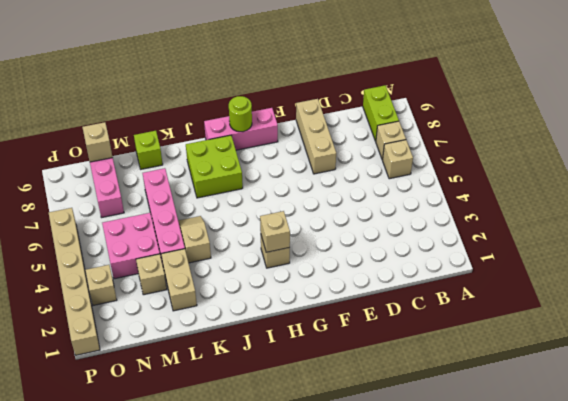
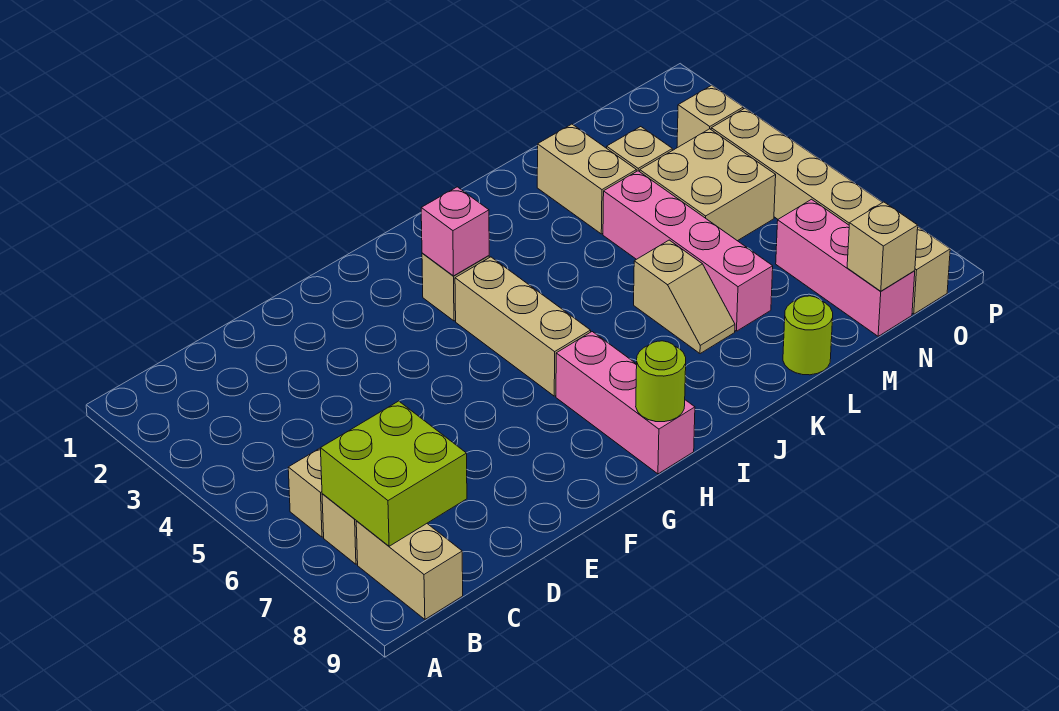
lime 1x2 brick [363,85,399,141] -> tan 1x2 brick [356,521,463,619]
tan 1x3 brick [296,99,336,174] -> tan 1x3 brick moved to [455,257,591,396]
pink 1x3 brick [204,108,278,150] -> pink 1x3 brick turned to [556,332,695,474]
tan 1x1 brick [260,211,290,252] -> pink 1x1 brick [421,187,489,276]
lime 2x2 brick [186,135,243,198] -> lime 2x2 brick moved to [321,401,467,546]
tan 1x2 slope [178,216,211,263] -> tan 1x2 slope moved to [634,240,735,354]
lime 1x1 brick [134,131,163,169] -> lime 1x1 round brick [783,296,833,375]
pink 2x2 brick [102,213,160,279] -> tan 2x2 brick [640,129,776,241]
tan 1x6 brick [49,208,100,355] -> tan 1x6 brick moved to [711,108,950,314]

